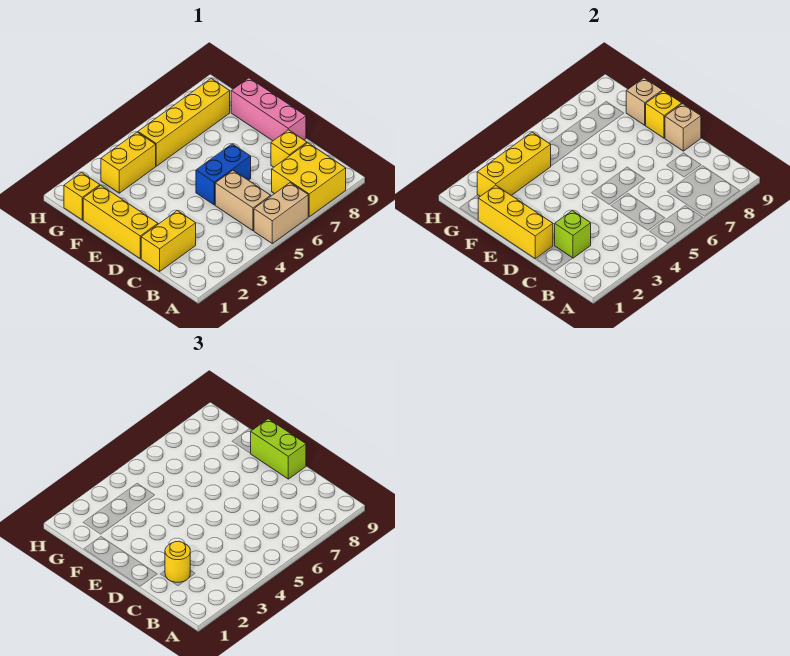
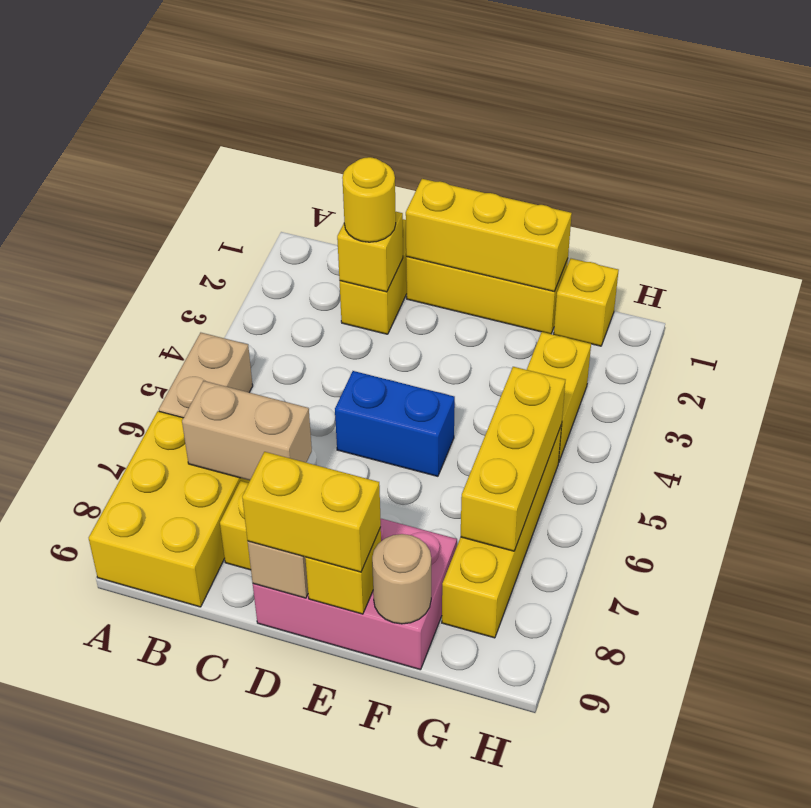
yellow 2x2 brick [272,143,346,217] -> yellow 2x3 brick [89,411,250,607]
tan 1x2 brick [215,170,271,231] -> tan 1x2 brick moved to [182,381,312,480]
lime 1x1 brick [555,211,591,258] -> yellow 1x1 brick [337,211,403,292]
blue 1x2 brick [196,144,251,205] -> blue 1x2 brick turned to [335,371,455,476]
pink 1x3 brick [231,78,306,141] -> pink 2x3 brick [253,518,457,670]
lime 1x2 brick [250,419,306,479] -> yellow 1x2 brick [242,452,381,572]
tan 1x1 brick [626,78,662,125] -> tan 1x1 round brick [372,534,431,624]
yellow 1x3 brick [477,132,551,196] -> yellow 1x3 brick moved to [461,367,565,551]

